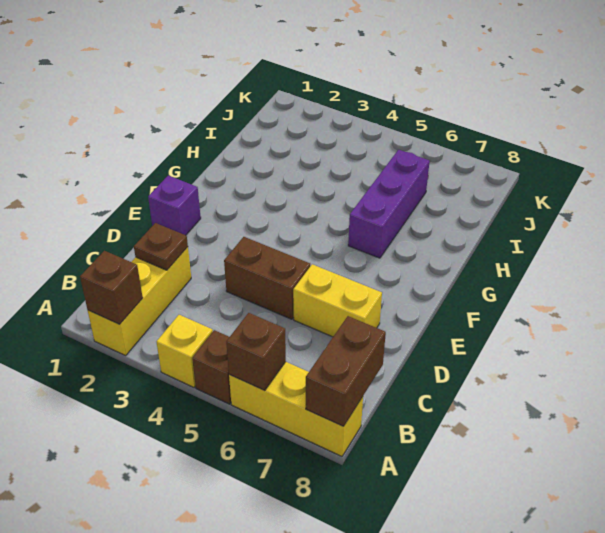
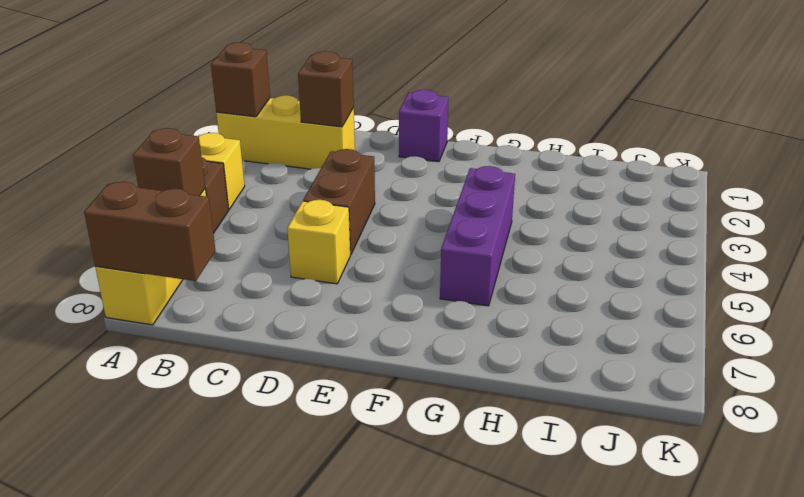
brown 1x1 plate [134,223,188,270] -> brown 1x1 brick [298,51,354,127]
yellow 1x2 brick [293,264,382,337] -> yellow 1x1 brick [287,200,350,284]
purple 1x3 brick [348,150,430,258] -> purple 1x3 brick turned to [440,166,515,306]

